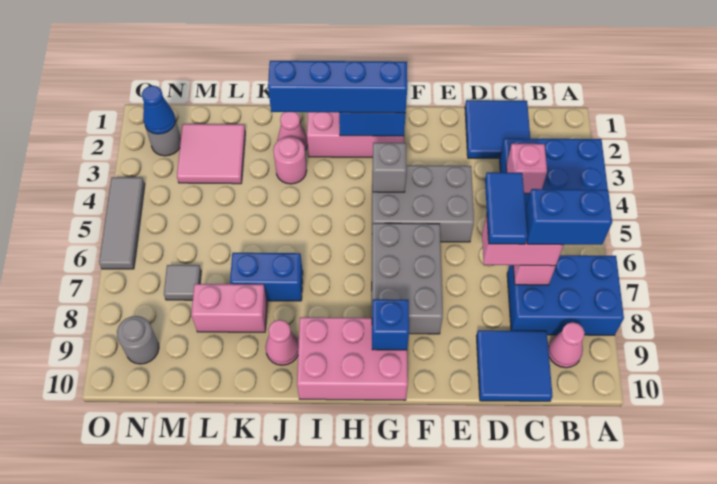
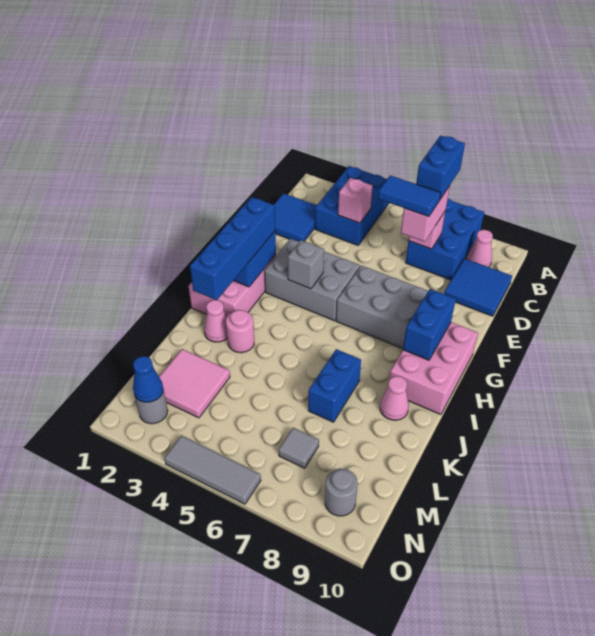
grey 2x3 brick [372,165,474,242] -> grey 2x3 brick turned to [264,239,360,321]
blue 1x1 brick [372,299,409,350] -> blue 1x2 brick [403,289,456,360]
pink 1x2 brick [191,284,267,332] -> none

